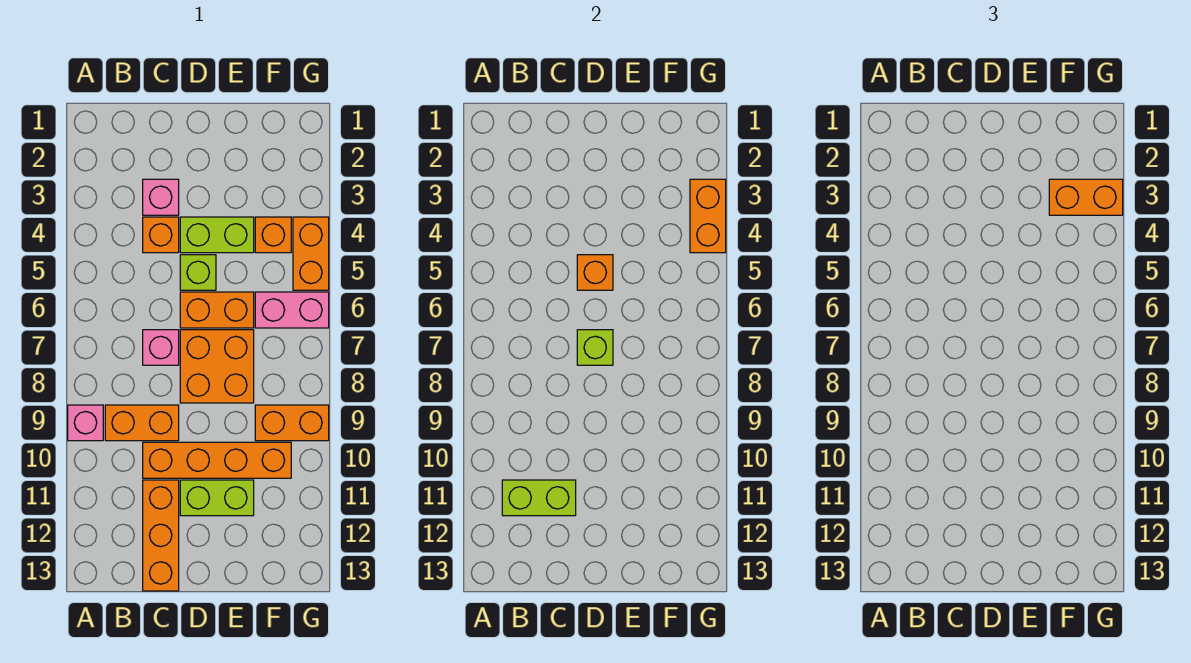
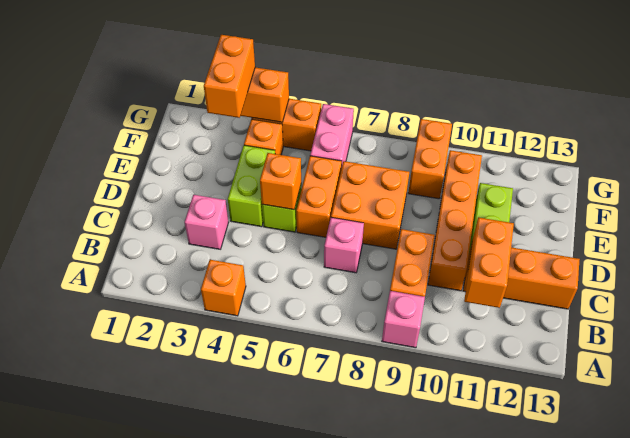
lime 1x2 brick [502,480,576,516] -> orange 1x2 brick [464,217,514,308]
orange 1x1 brick [143,217,179,253] -> orange 1x1 brick moved to [201,260,246,316]
lime 1x1 brick [577,330,613,365] -> none

